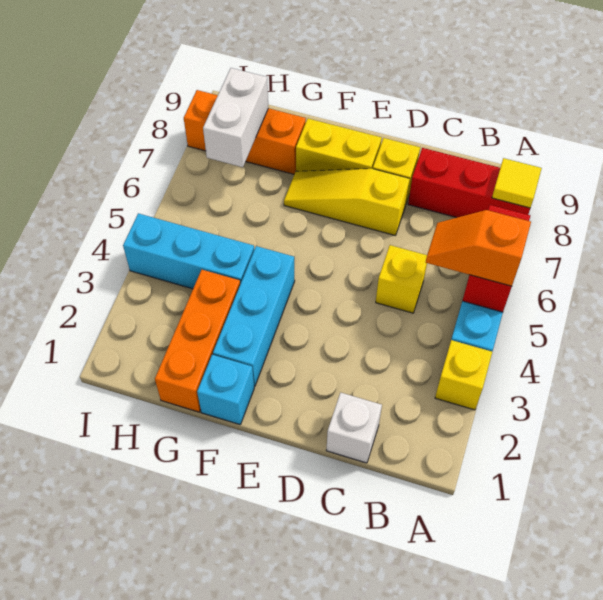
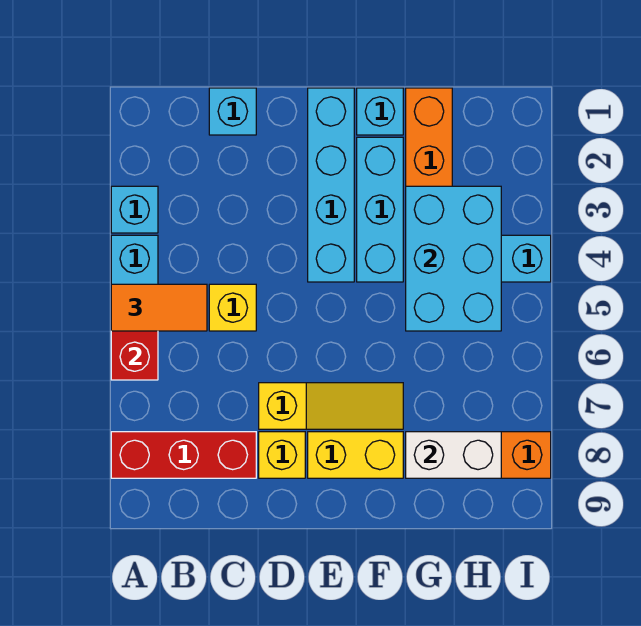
yellow 1x1 brick [435,340,492,410] -> cyan 1x1 brick [111,186,158,233]
orange 1x2 slope [426,210,531,286] -> orange 1x2 tile [111,284,207,331]
yellow 1x1 tile [492,158,542,208] -> none
white 1x1 brick [326,393,382,463] -> cyan 1x1 brick [209,88,256,135]
none -> cyan 1x4 brick [308,88,354,282]
none -> cyan 2x3 brick [406,186,501,331]
white 1x2 brick [203,68,268,167] -> white 1x2 brick turned to [406,432,501,478]

